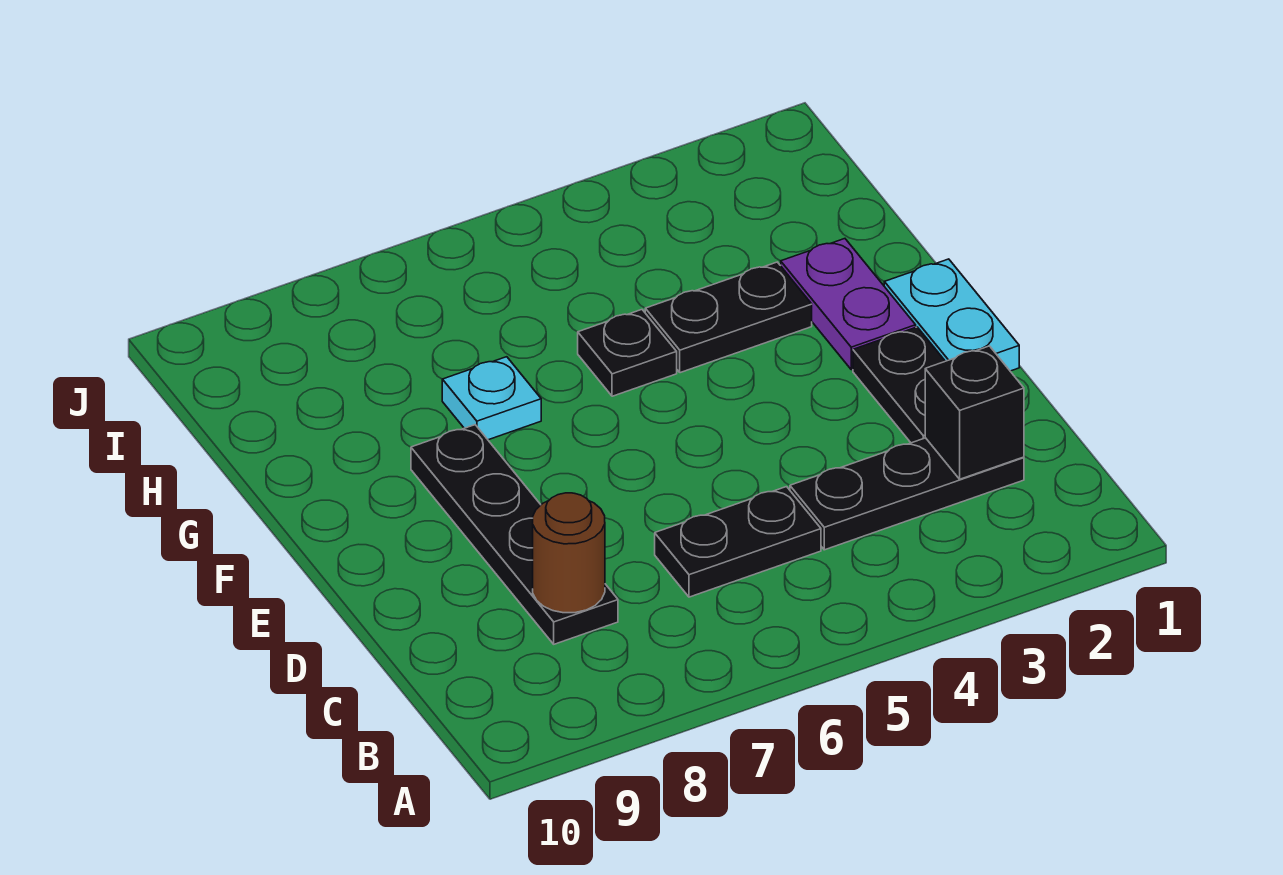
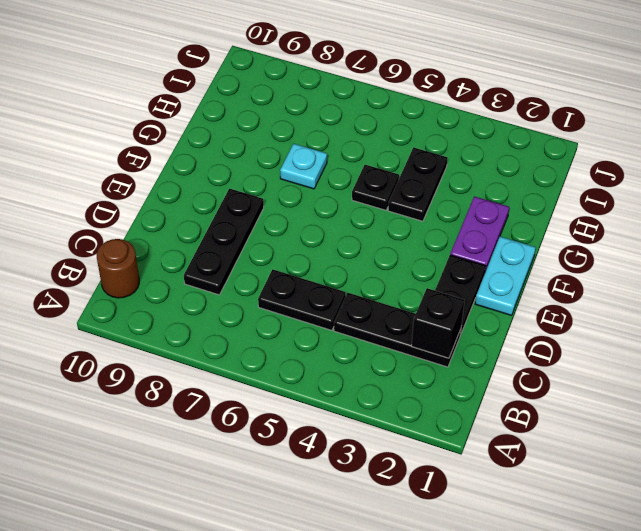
black 1x4 plate [411,425,618,644] -> black 1x3 plate [184,189,264,295]
brown 1x1 round brick [533,493,605,613] -> brown 1x1 round brick moved to [97,239,139,298]
black 1x2 plate [645,262,812,373] -> black 1x2 plate turned to [388,147,448,221]

